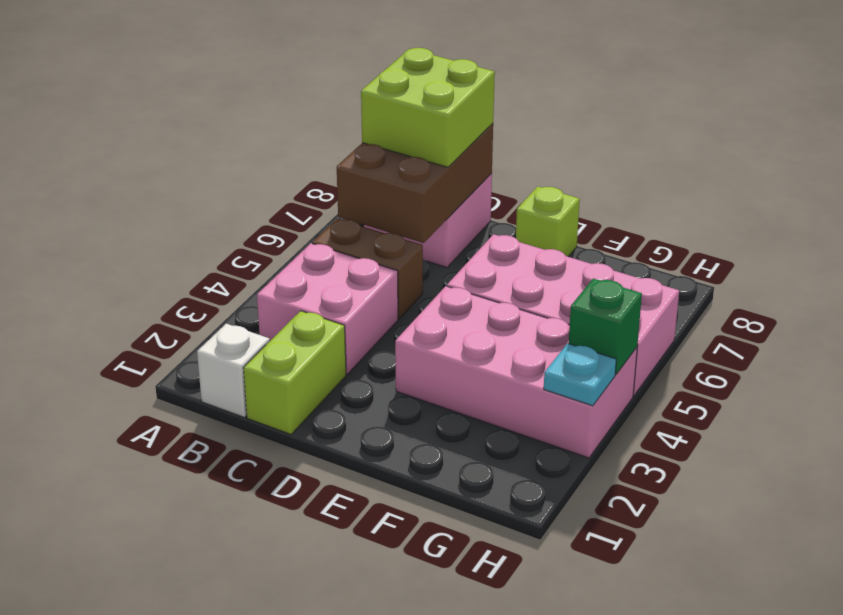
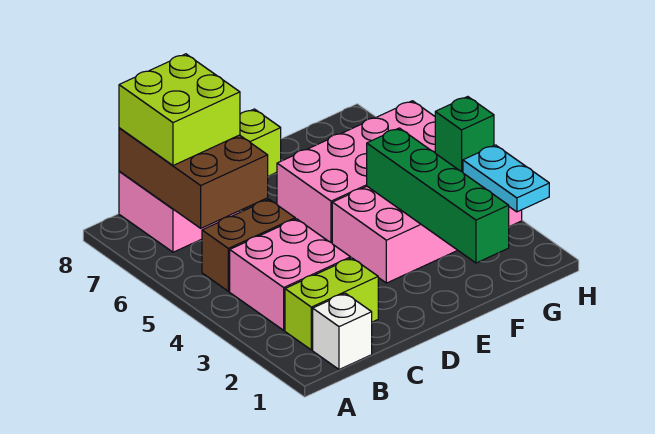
lime 1x2 brick [243,311,346,434] -> lime 1x2 brick turned to [285,258,378,350]
none -> green 1x4 brick [367,128,509,263]
cyan 1x1 plate [544,343,616,406] -> cyan 1x2 plate [463,145,549,212]

